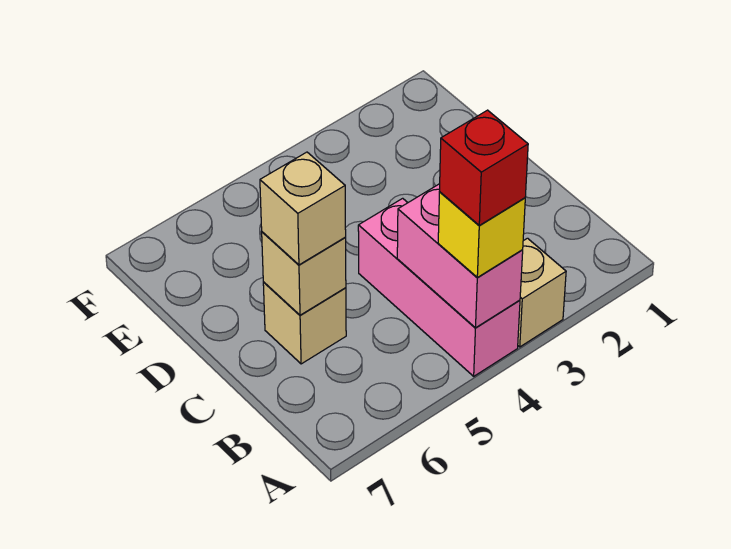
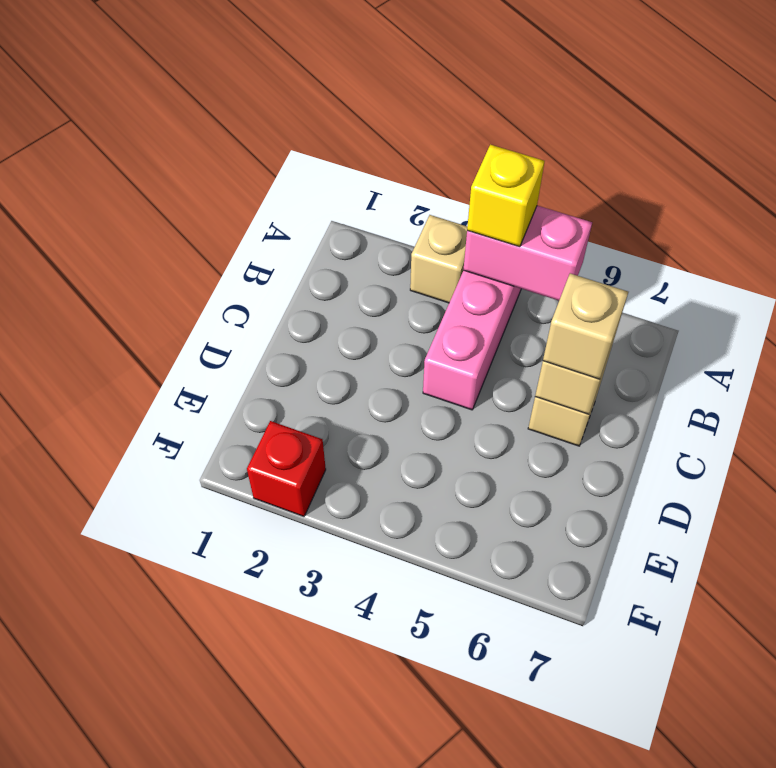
pink 1x2 brick [397,184,523,328] -> pink 1x2 brick turned to [463,206,592,301]
red 1x1 brick [440,110,528,225] -> red 1x1 brick moved to [247,421,326,516]

